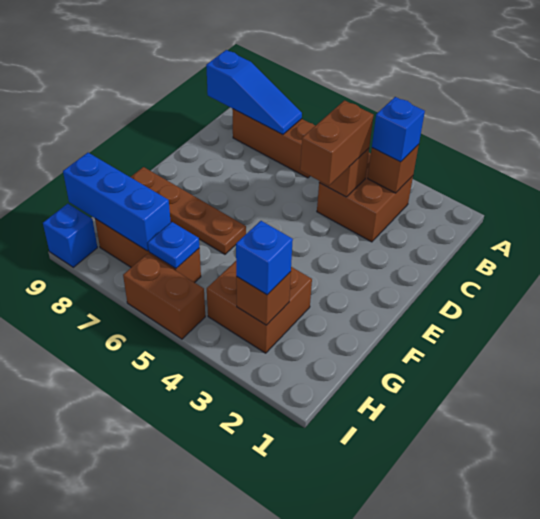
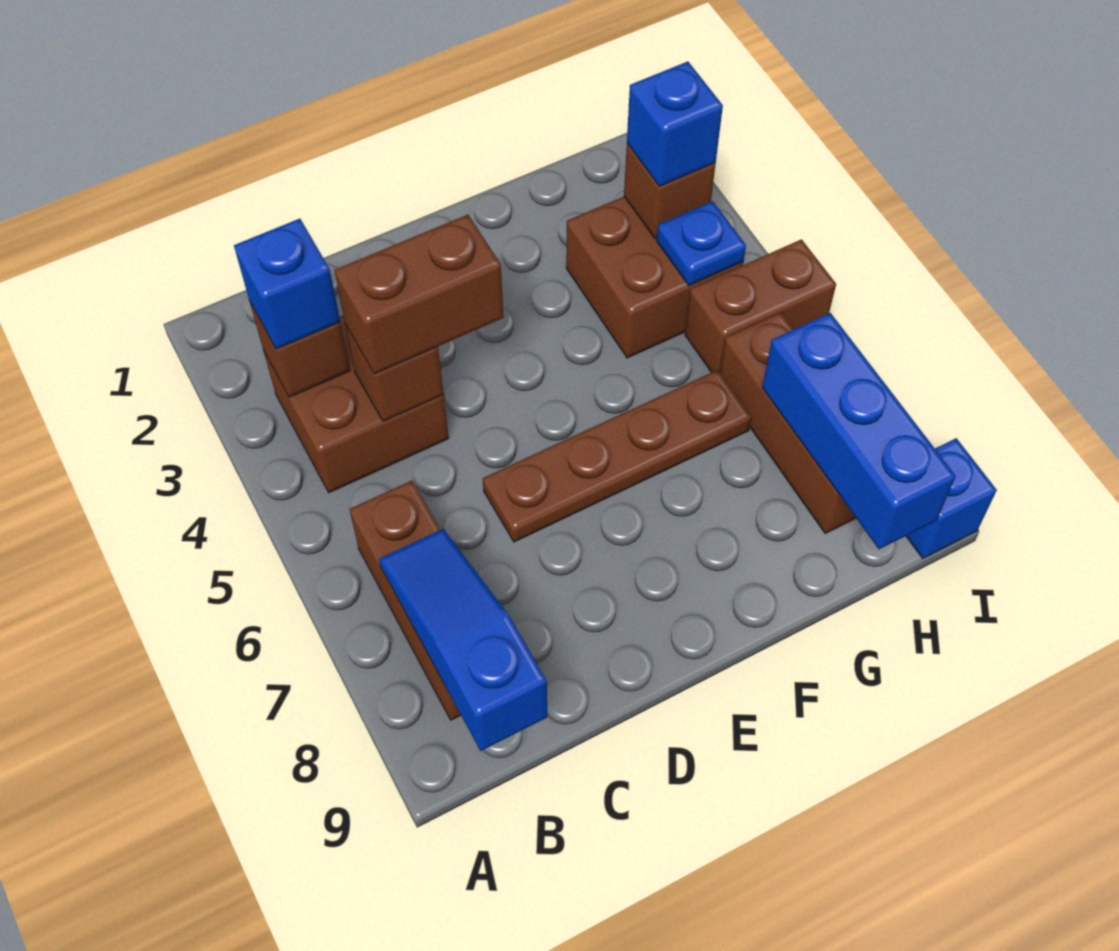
brown 1x4 plate [131,167,246,254] -> brown 1x4 plate turned to [483,370,751,542]
blue 1x1 plate [148,222,199,269] -> blue 1x1 plate moved to [657,201,746,286]
brown 1x2 brick [123,254,205,339] -> brown 1x2 brick turned to [685,239,836,373]

